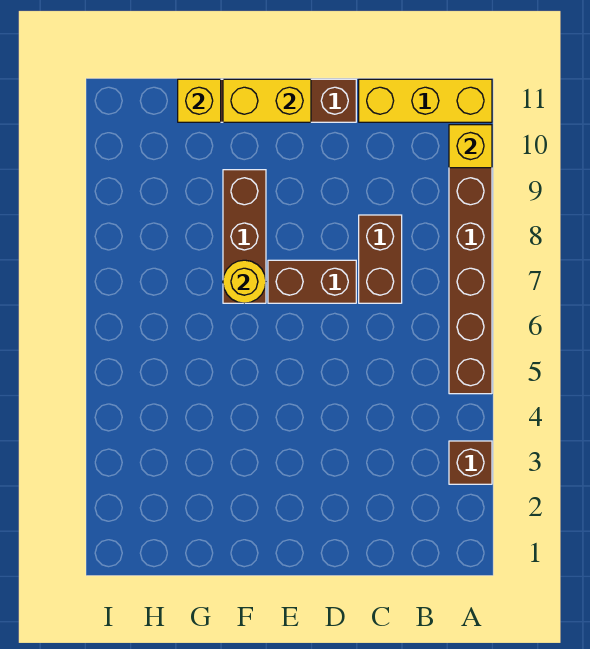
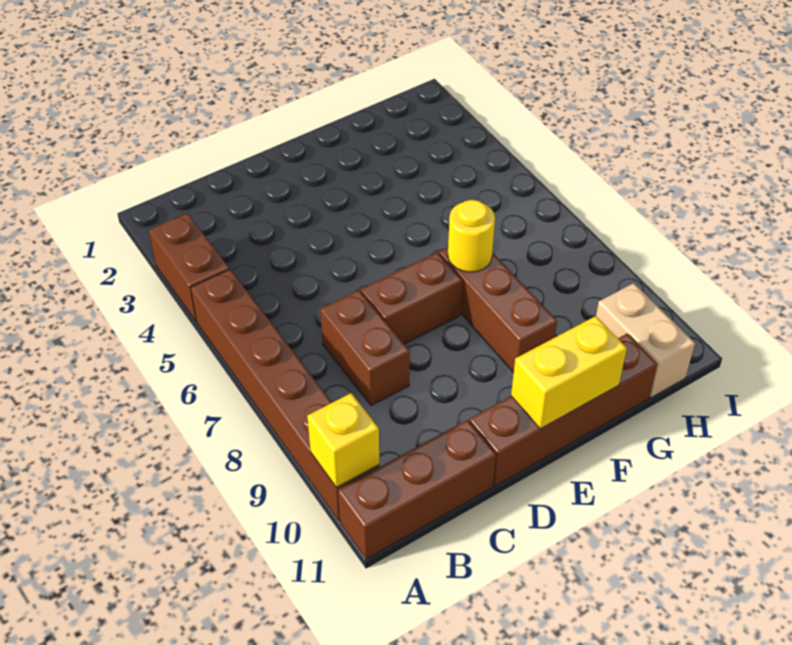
brown 1x1 brick [449,441,492,484] -> brown 1x2 brick [149,213,229,322]
yellow 1x3 brick [359,79,492,122] -> brown 1x3 brick [338,420,496,559]
yellow 1x1 brick [178,79,221,122] -> none
none -> tan 1x2 brick [596,283,695,398]

